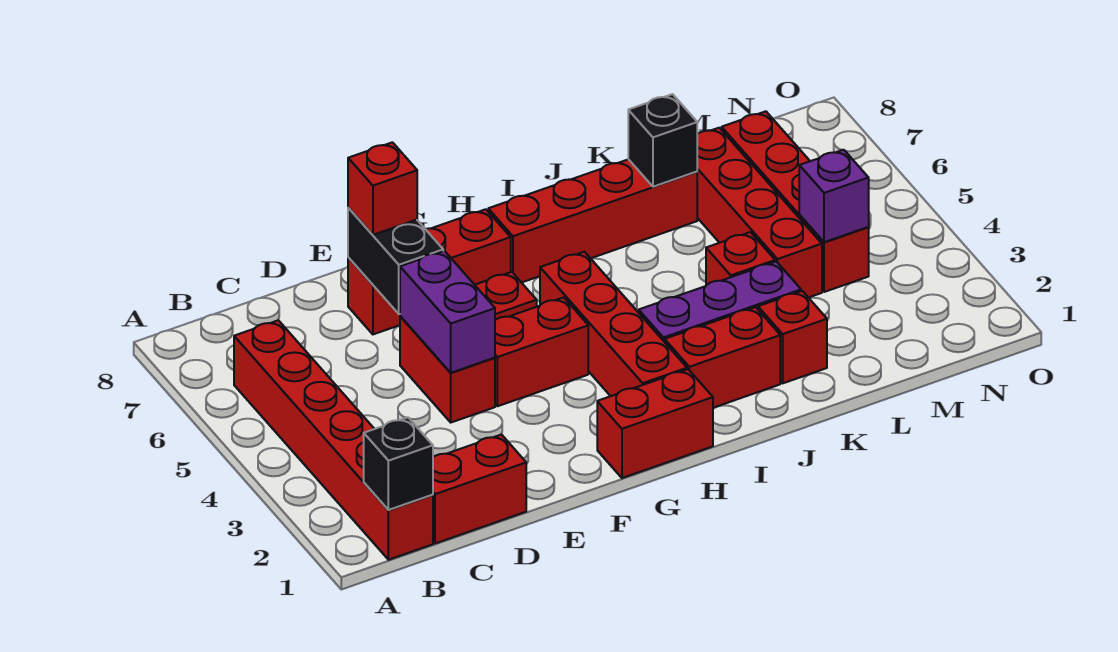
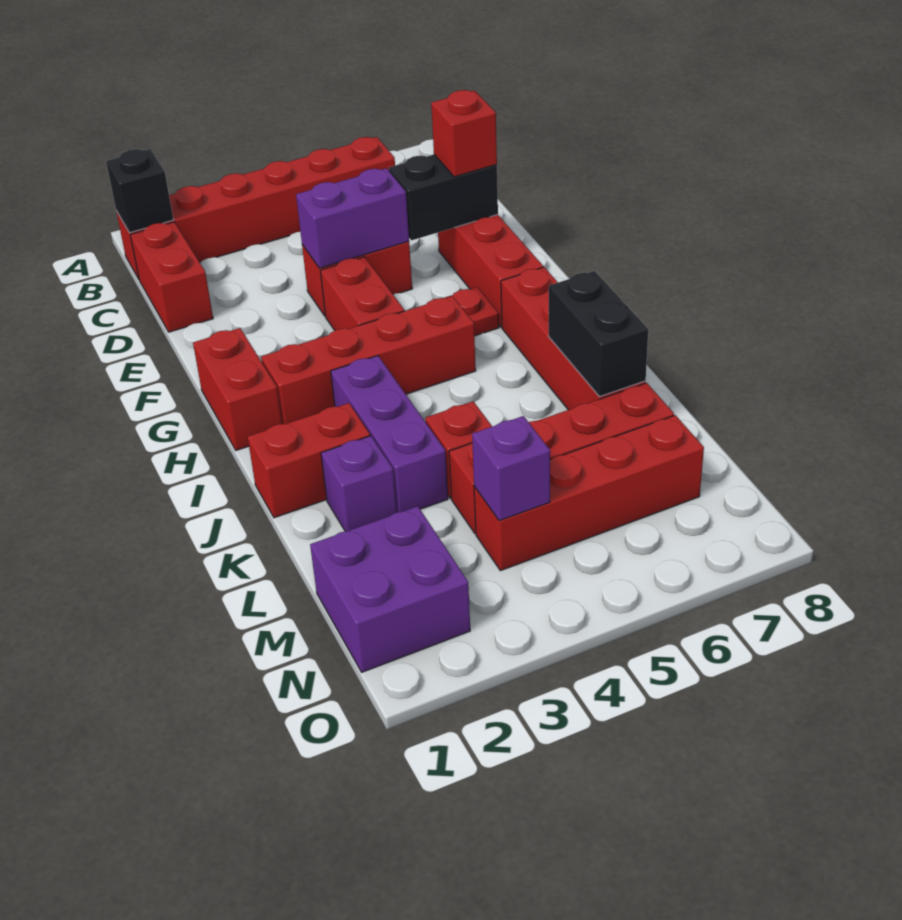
red 1x2 brick [665,307,780,408] -> red 1x2 brick turned to [248,403,370,518]
red 1x1 brick [758,291,827,383] -> purple 1x1 brick [321,436,397,532]
black 1x1 brick [628,94,697,187] -> black 1x2 brick [549,271,648,397]
none -> purple 2x2 brick [310,506,470,672]

